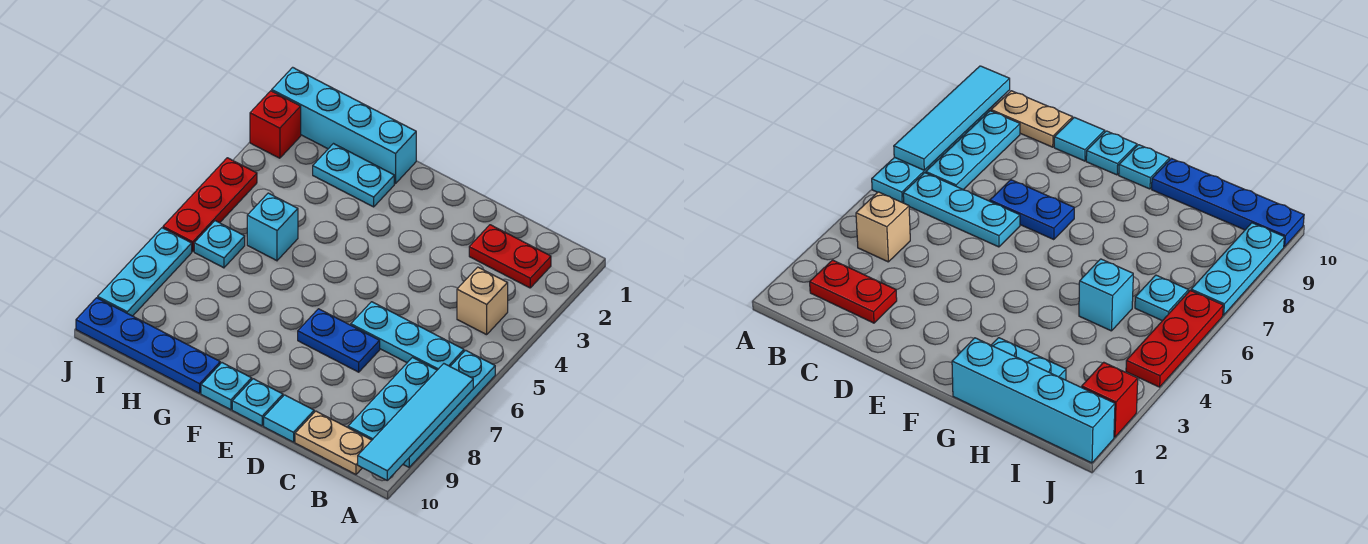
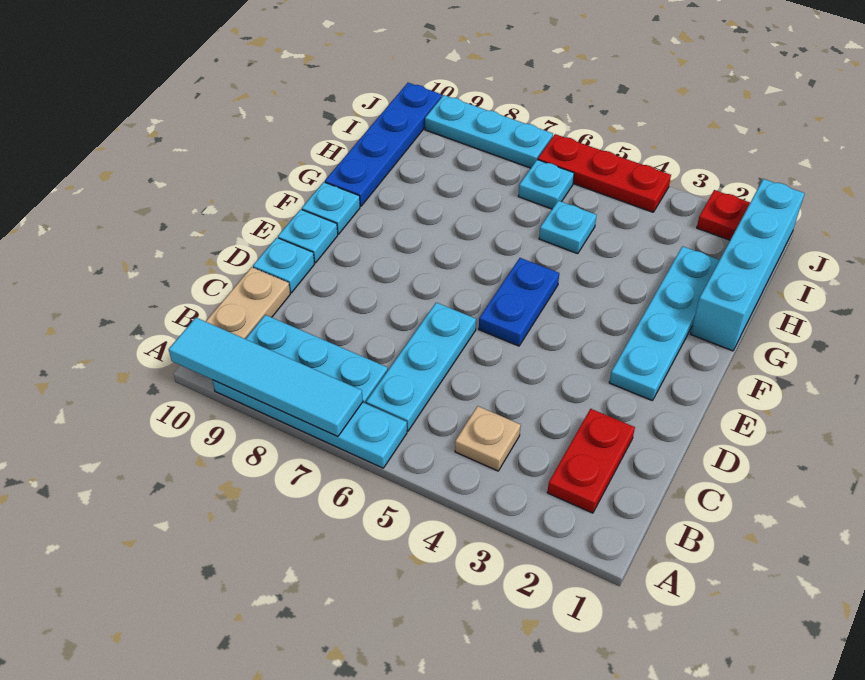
tan 1x1 brick [457,267,508,335] -> tan 1x1 plate [455,406,521,471]
blue 1x2 plate [298,309,380,372] -> blue 1x2 plate moved to [479,258,559,346]
cyan 1x1 tile [264,395,314,442] -> cyan 1x1 plate [253,238,314,293]
cyan 1x2 plate [313,144,394,207] -> cyan 1x4 plate [609,246,719,401]
cyan 1x1 brick [247,193,298,261] -> cyan 1x1 plate [539,201,597,254]
red 1x1 brick [250,91,301,158] -> red 1x1 plate [697,190,750,240]

